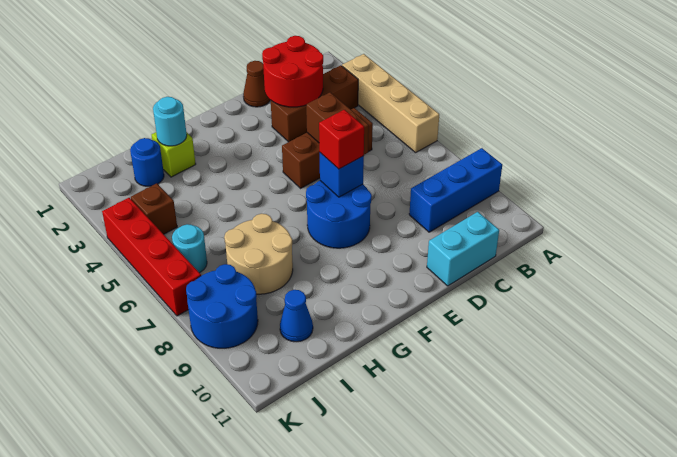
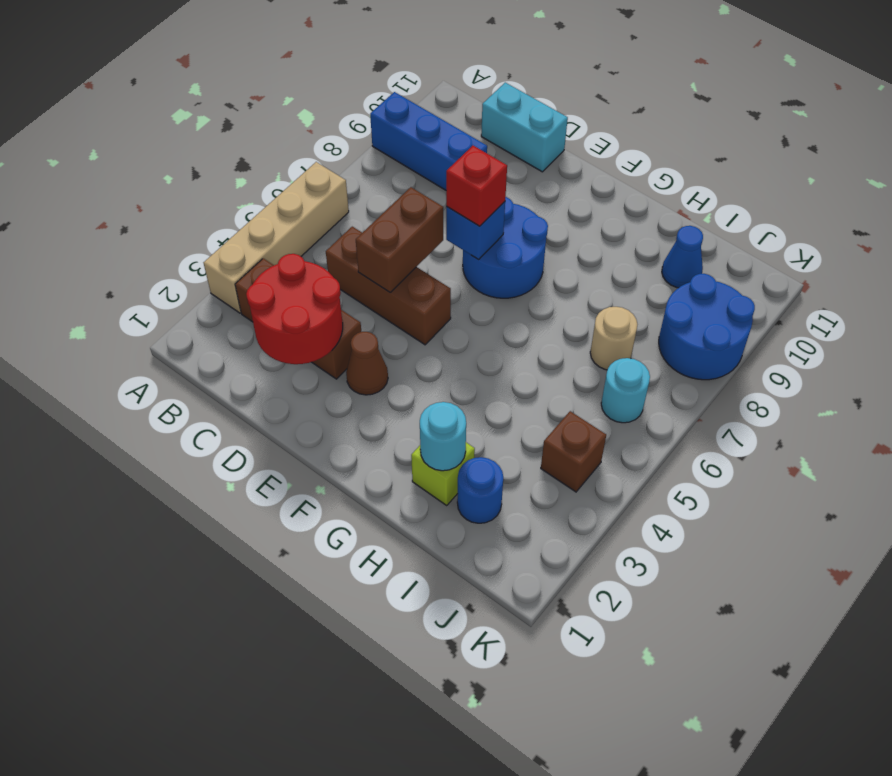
brown 1x1 cone [243,61,270,107] -> brown 1x1 cone moved to [346,332,388,395]
tan 2x2 round brick [224,214,293,294] -> tan 1x1 round brick [590,307,637,370]
red 1x4 brick [102,198,201,316] -> none

